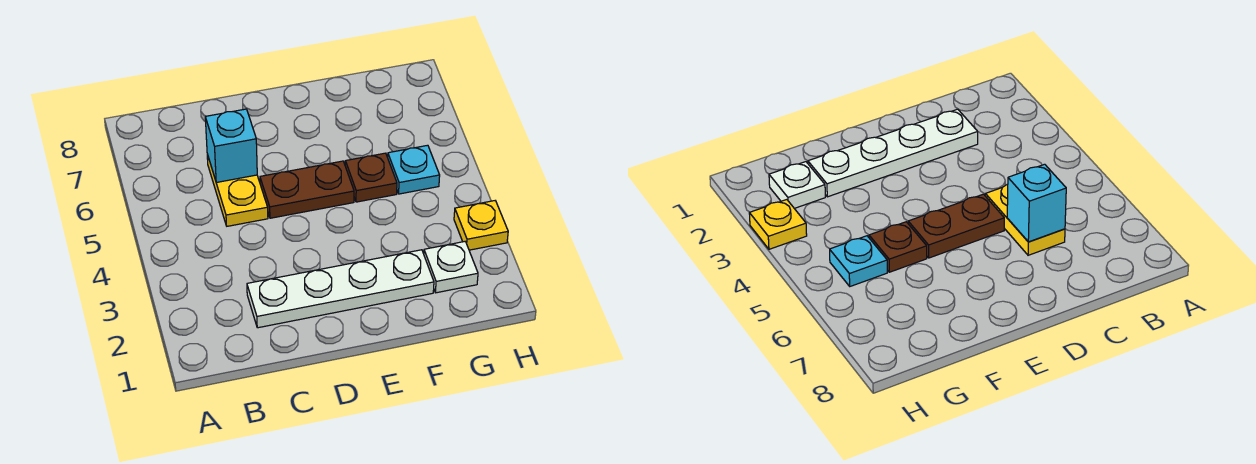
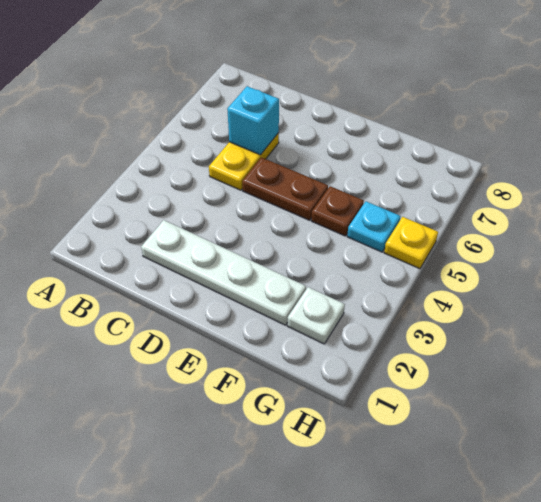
yellow 1x1 plate [454,201,508,250] -> yellow 1x1 plate moved to [384,217,438,269]

